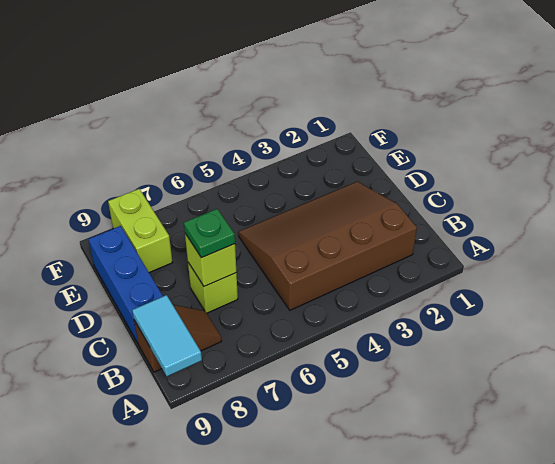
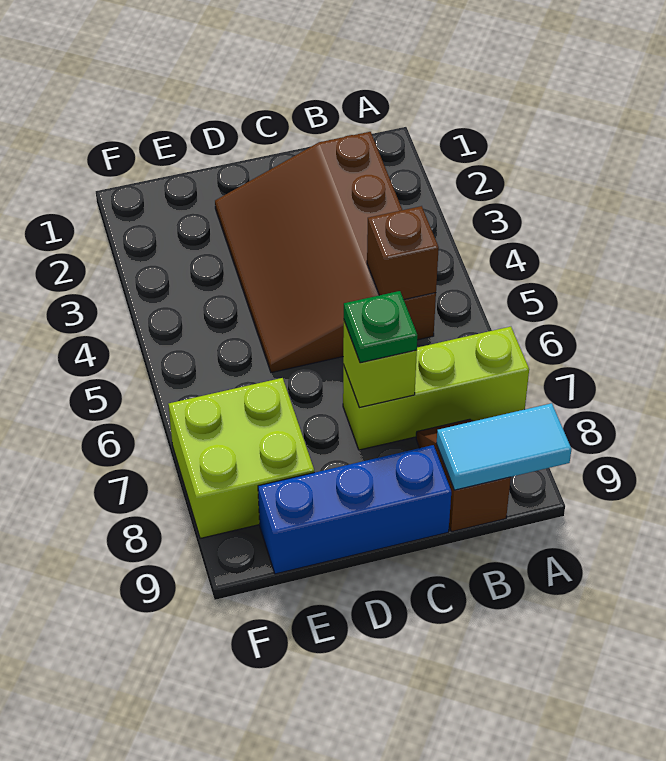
none -> brown 1x1 brick [367,206,439,299]
lime 1x1 brick [188,263,238,313] -> lime 1x3 brick [343,327,529,450]
lime 1x2 brick [108,189,173,273] -> lime 2x2 brick [169,378,314,538]

